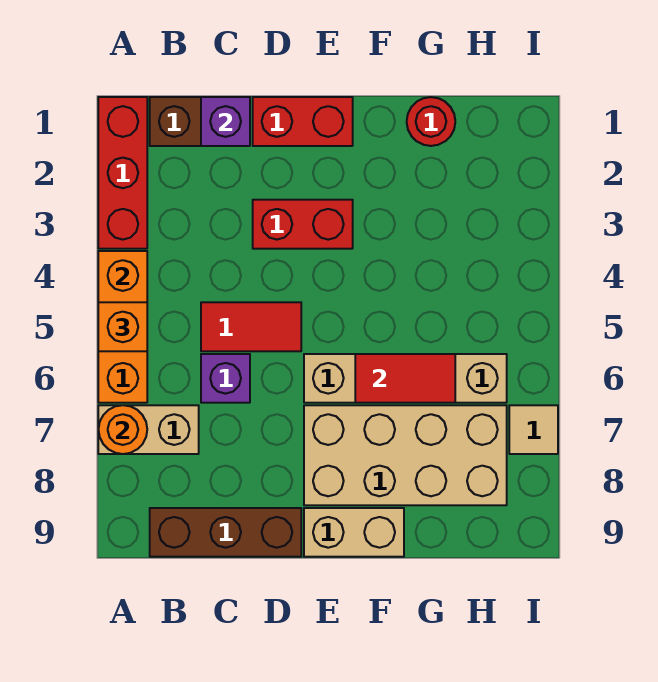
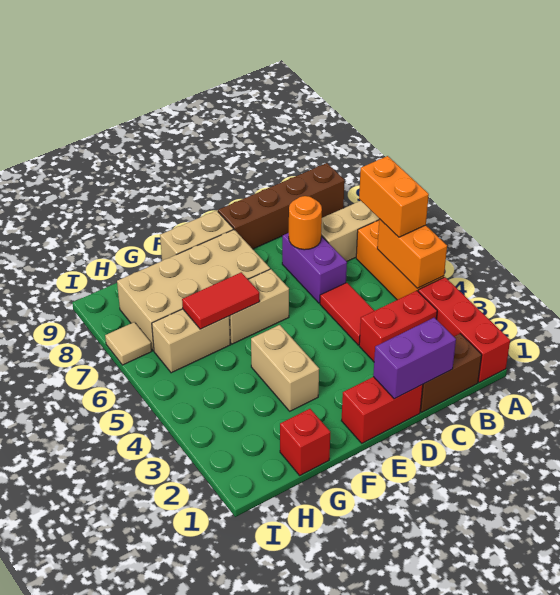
orange 1x1 brick [98,302,147,351] -> orange 1x2 brick [359,156,429,237]
orange 1x1 round brick [98,405,147,454] -> orange 1x1 round brick moved to [289,196,322,250]
brown 1x3 brick [150,508,301,557] -> brown 1x4 brick [218,163,345,249]
purple 1x1 brick [201,97,250,146] -> purple 1x2 brick [373,318,456,399]
red 1x2 tile [201,302,301,351] -> red 1x2 tile turned to [320,283,374,345]
purple 1x1 brick [201,354,250,403] -> purple 1x2 brick [282,233,347,303]
red 1x2 brick [253,200,353,249] -> red 1x2 brick moved to [359,291,437,362]
none -> tan 1x2 brick [251,325,319,411]
red 1x1 round brick [407,97,455,146] -> red 1x1 brick [280,409,330,475]

